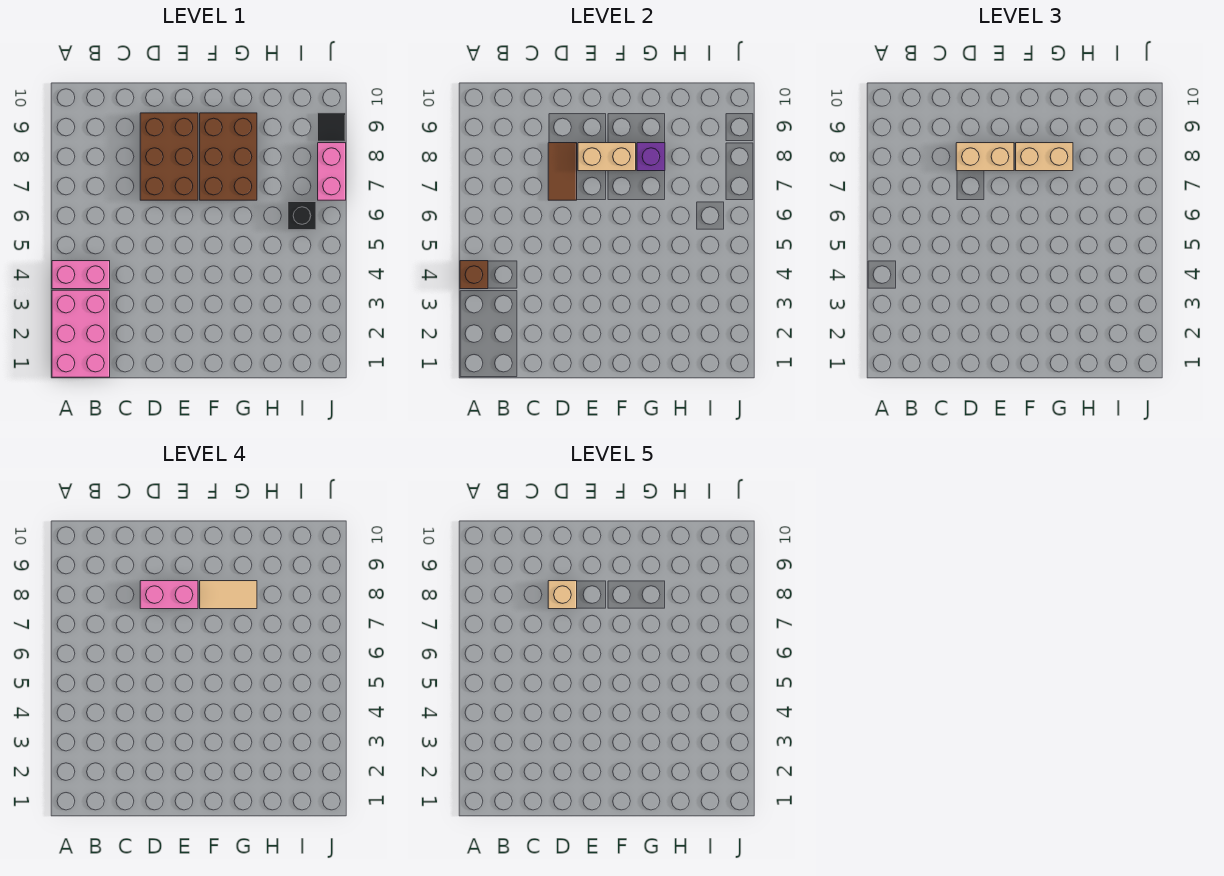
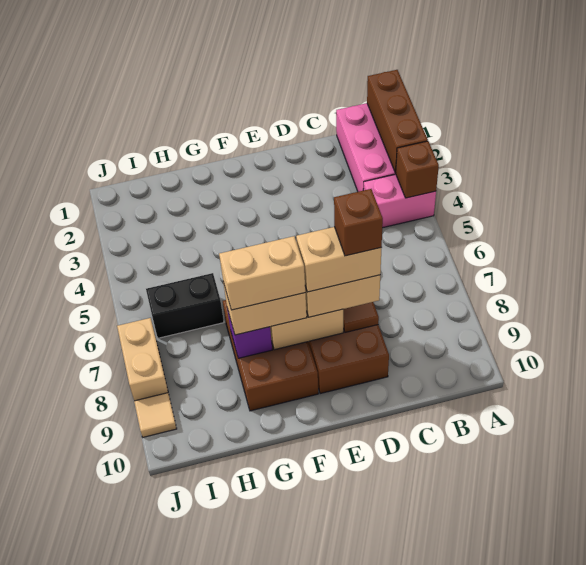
none -> brown 1x3 brick [367,70,428,173]
pink 1x2 brick [140,581,198,609] -> tan 1x2 brick [296,227,381,292]
tan 1x1 brick [548,581,577,609] -> brown 1x1 brick [334,189,383,256]
tan 1x2 tile [200,581,257,609] -> tan 1x2 brick [219,236,305,310]
black 1x1 brick [288,202,316,230] -> black 1x2 brick [146,273,224,338]
pink 1x2 brick [318,143,346,200] -> tan 1x2 brick [117,318,168,401]
black 1x1 tile [318,113,346,141] -> tan 1x1 tile [134,393,177,437]

